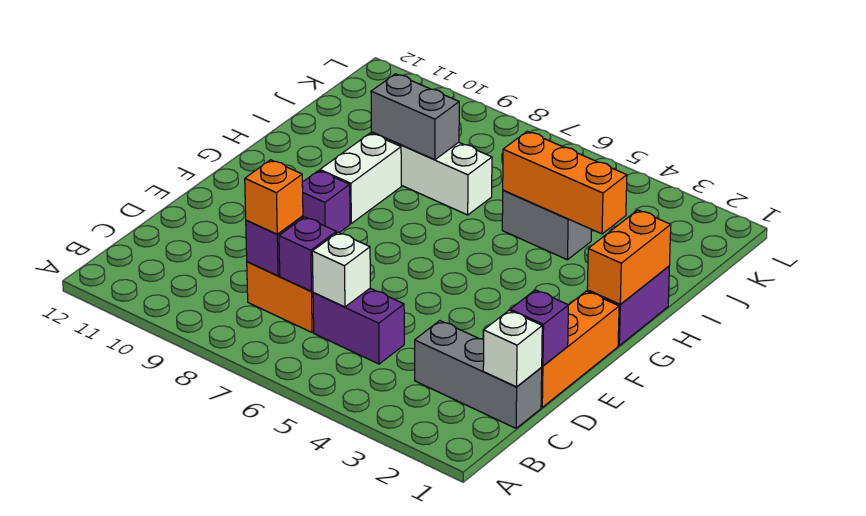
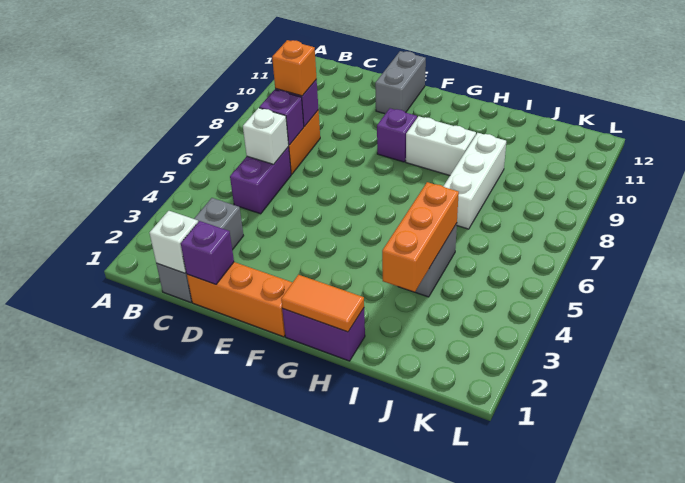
orange 1x2 brick [587,210,671,304] -> orange 1x2 tile [281,275,364,332]
grey 1x2 brick [371,74,459,160] -> grey 1x2 brick moved to [375,51,426,114]

